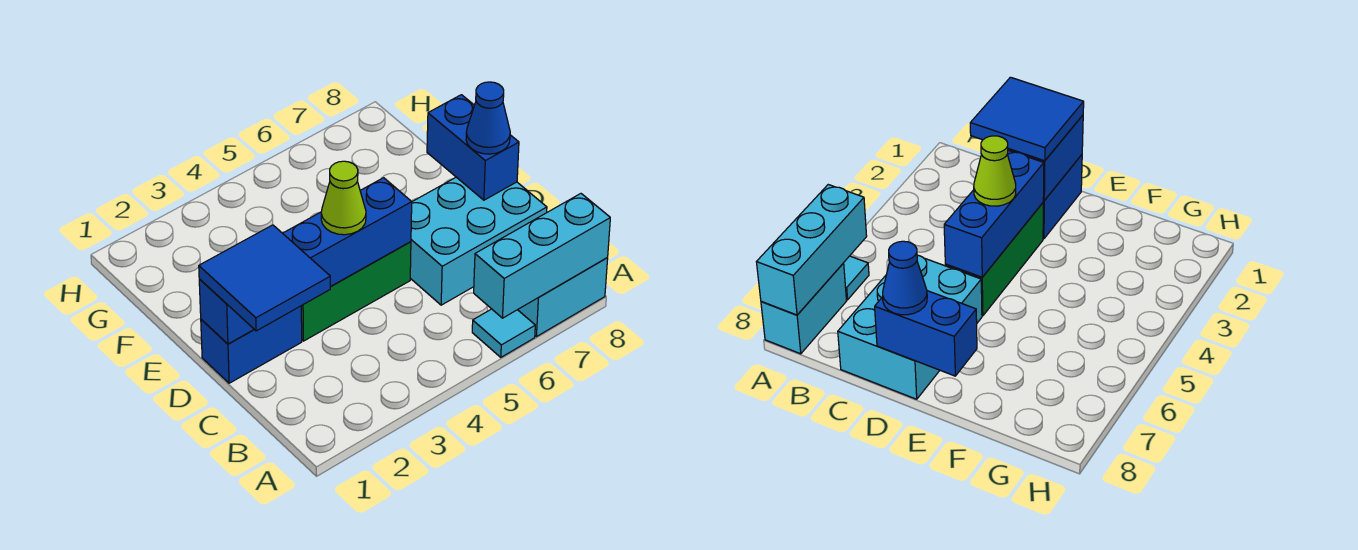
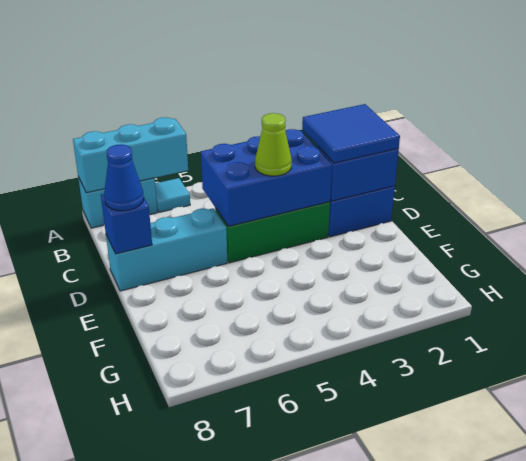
cyan 2x3 brick [410,177,547,305] -> cyan 1x3 brick [106,208,227,291]
blue 1x3 brick [283,178,412,287] -> blue 2x3 brick [201,129,332,226]
blue 1x2 brick [427,95,519,200] -> blue 1x1 brick [101,194,152,254]

